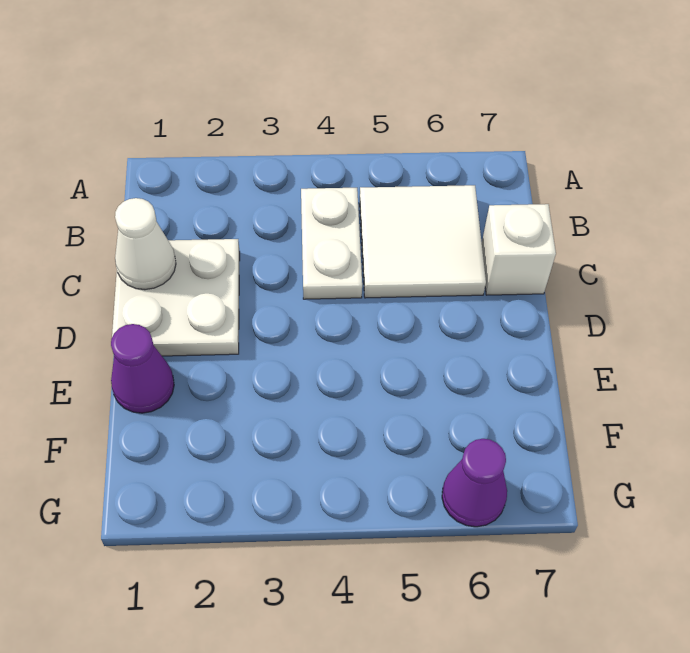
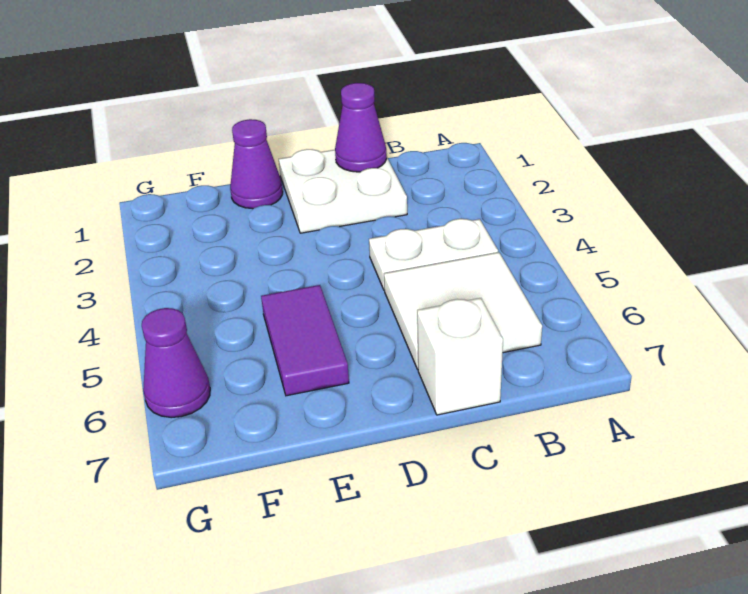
white 1x1 cone [115,198,176,290] -> purple 1x1 cone [335,83,387,172]
none -> purple 1x2 tile [261,285,349,396]

